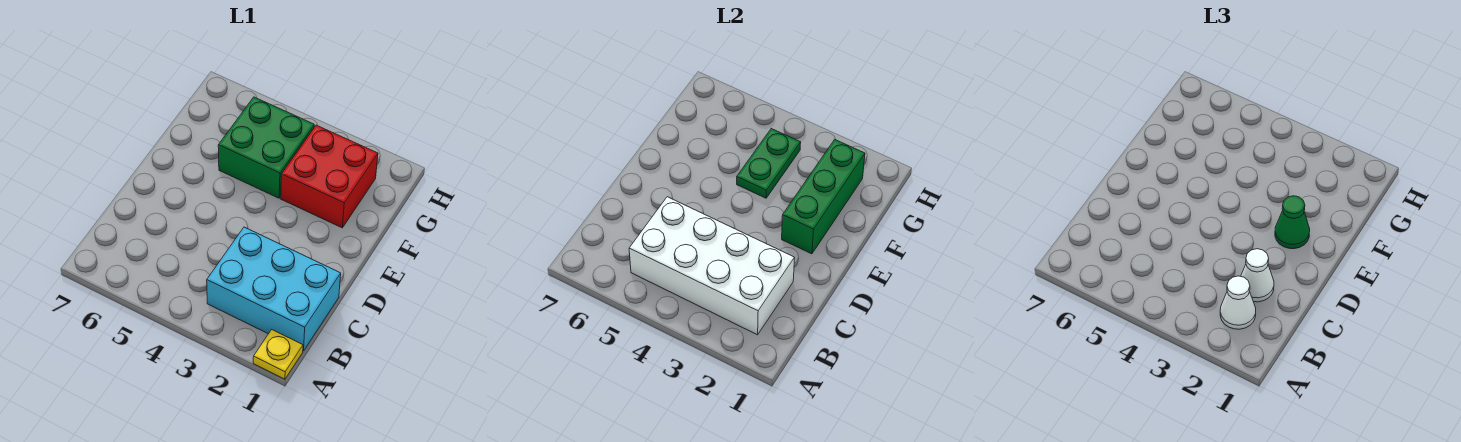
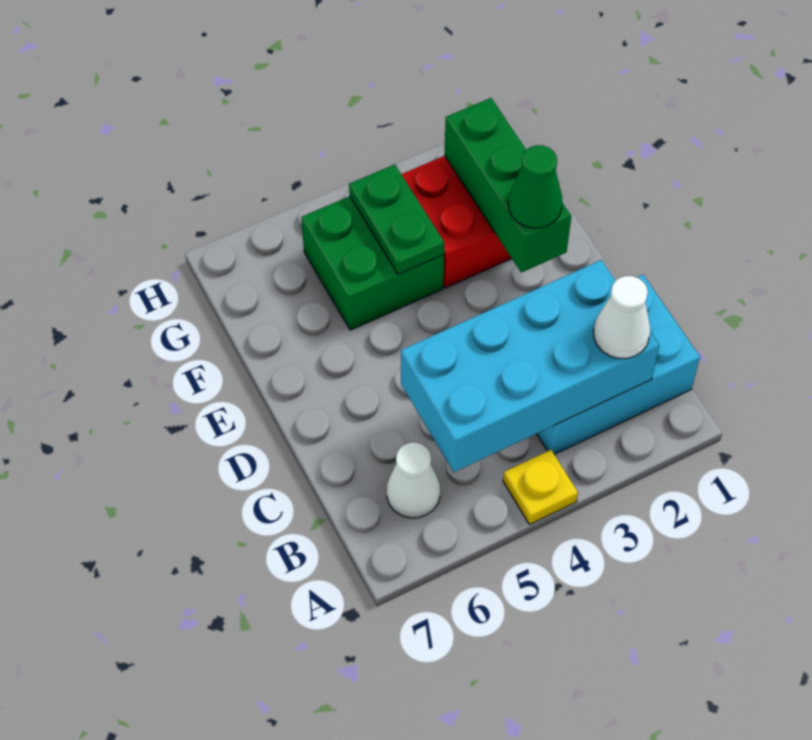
yellow 1x1 plate [253,330,303,379] -> yellow 1x1 plate moved to [503,450,578,524]
white 2x4 brick [629,197,795,335] -> cyan 2x4 brick [401,260,659,472]
white 1x1 cone [1241,249,1274,302] -> white 1x1 cone moved to [387,442,440,518]

